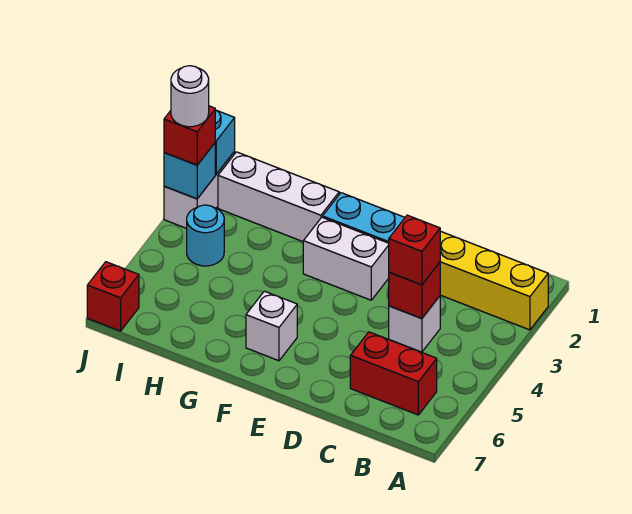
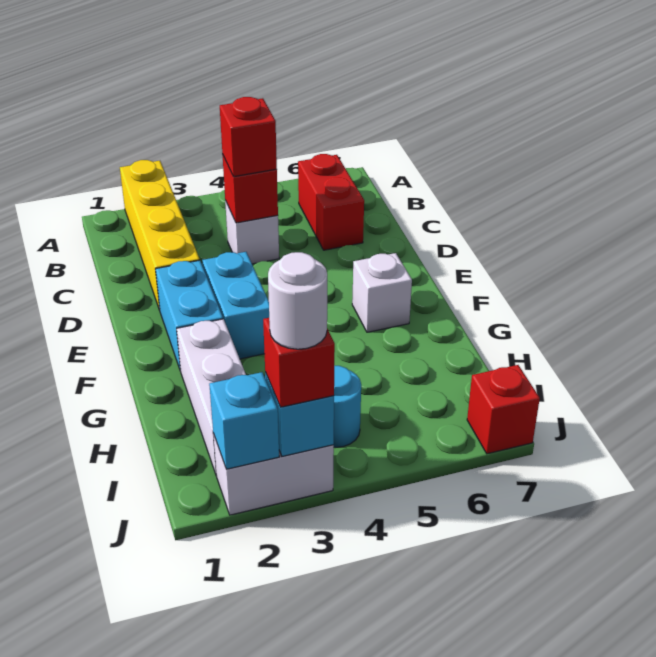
white 1x2 brick [303,217,389,300] -> cyan 1x2 brick [202,252,269,359]

